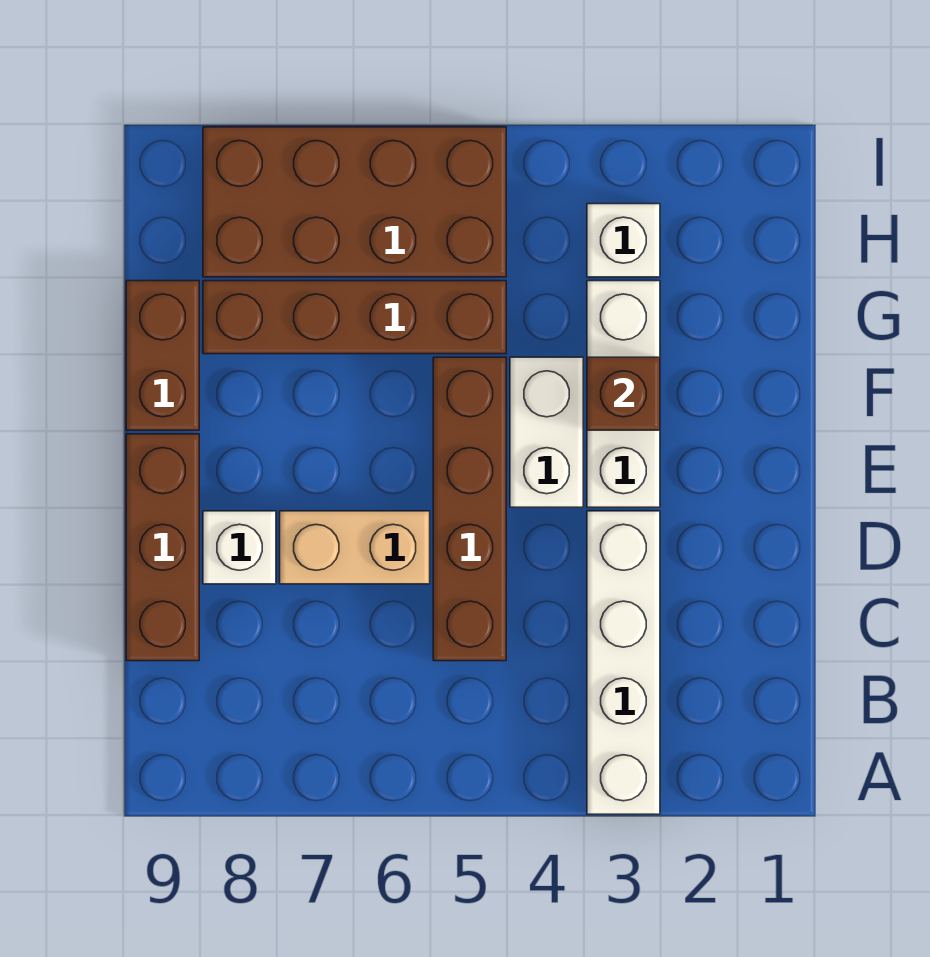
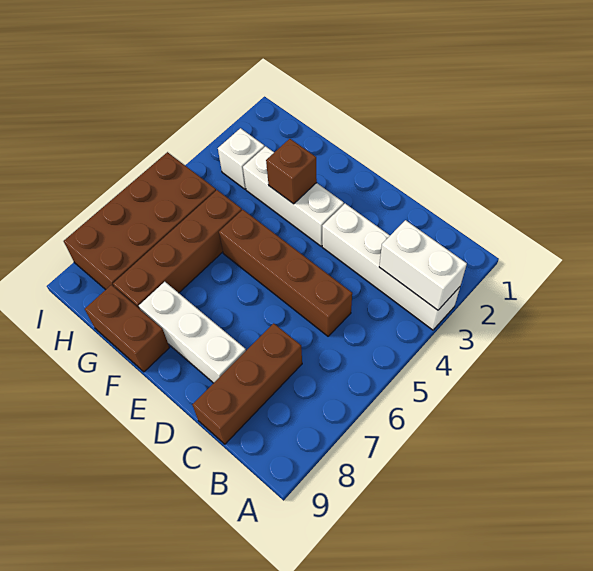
brown 1x3 brick [126,434,199,661] -> brown 1x3 brick turned to [192,323,302,444]
tan 1x2 brick [280,511,430,584] -> none
white 1x1 brick [203,511,276,584] -> white 1x3 brick [139,282,246,383]
white 1x2 brick [510,357,583,507] -> white 1x2 brick moved to [379,220,467,310]

